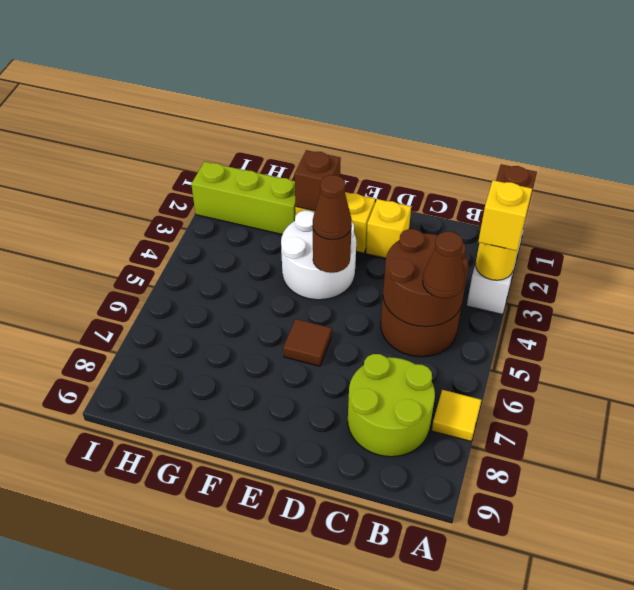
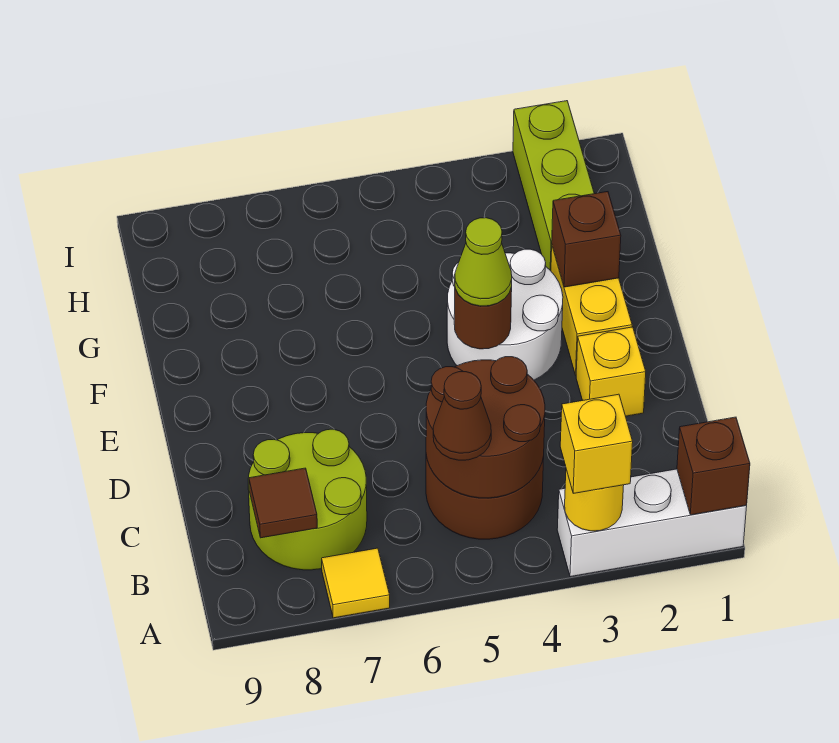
brown 1x1 cone [313,175,352,240] -> lime 1x1 cone [455,218,512,306]
brown 1x1 tile [283,319,332,366] -> brown 1x1 tile moved to [249,468,317,538]

